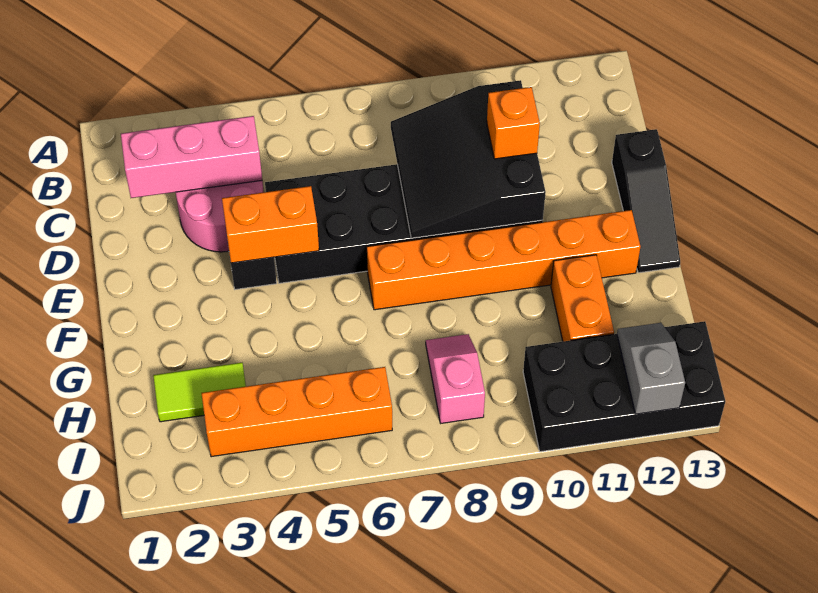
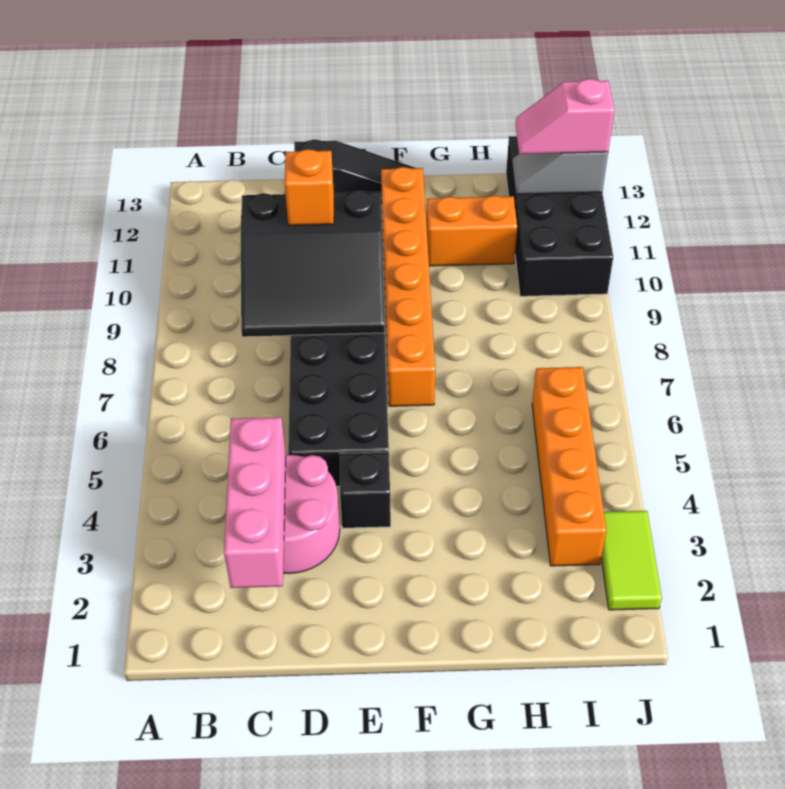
orange 1x2 brick [222,186,319,263] -> none
lime 1x2 tile [153,363,246,422] -> lime 1x2 tile moved to [601,511,662,610]
pink 1x2 slope [426,334,485,423] -> pink 1x2 slope moved to [516,79,614,154]

